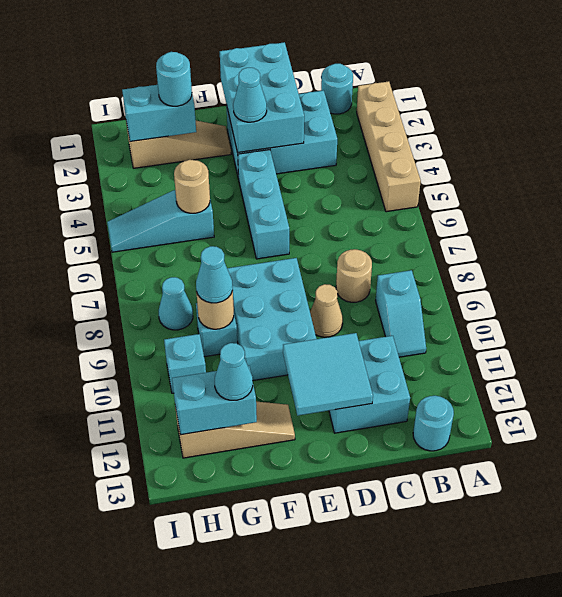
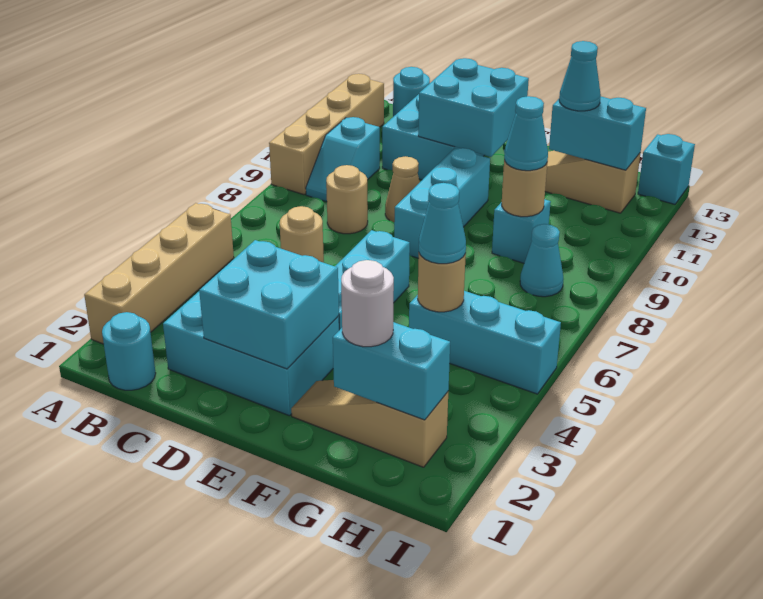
none -> tan 1x4 brick [269,74,384,195]
cyan 1x2 slope [376,270,426,357] -> cyan 1x2 slope turned to [306,117,380,202]
none -> tan 1x1 round brick [280,206,324,263]
cyan 2x3 brick [220,42,304,153] -> cyan 2x2 brick [199,240,339,369]
cyan 2x2 tile [283,333,373,416] -> cyan 2x2 brick [418,58,529,157]
cyan 1x1 cone [233,68,267,122] -> cyan 1x1 cone moved to [419,183,466,264]
cyan 2x3 brick [227,258,316,381] -> cyan 1x3 brick [394,148,490,258]
cyan 1x1 round brick [156,52,192,106] -> white 1x1 round brick [341,260,394,347]
cyan 1x3 slope [107,190,214,252] -> cyan 1x3 brick [409,291,561,394]
cyan 1x1 brick [164,334,206,393] -> cyan 1x1 brick moved to [638,134,695,204]

